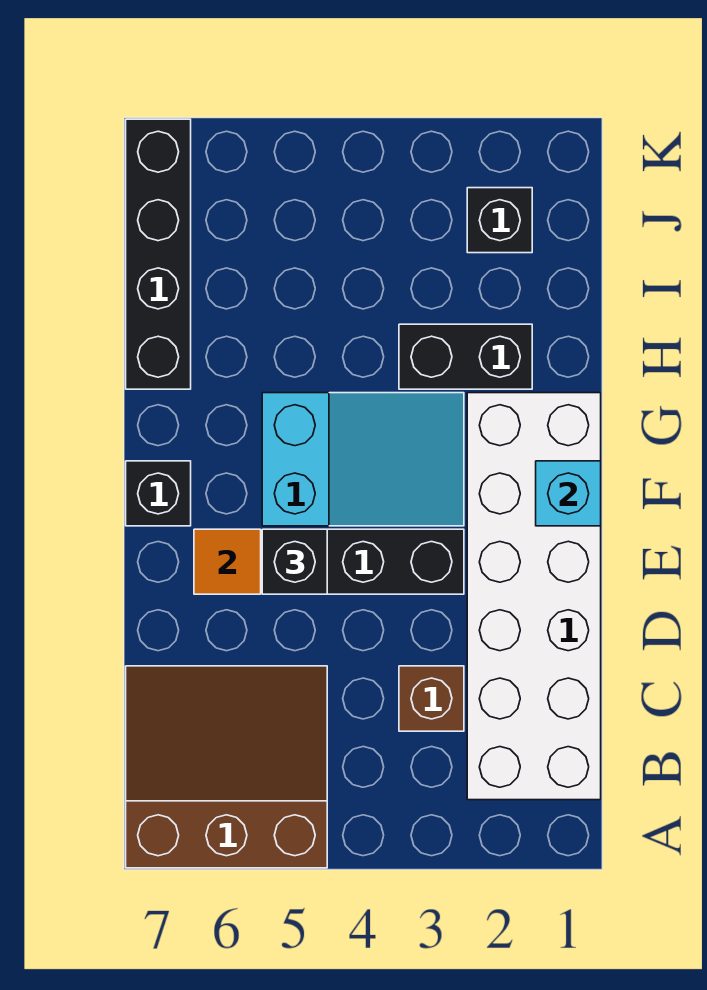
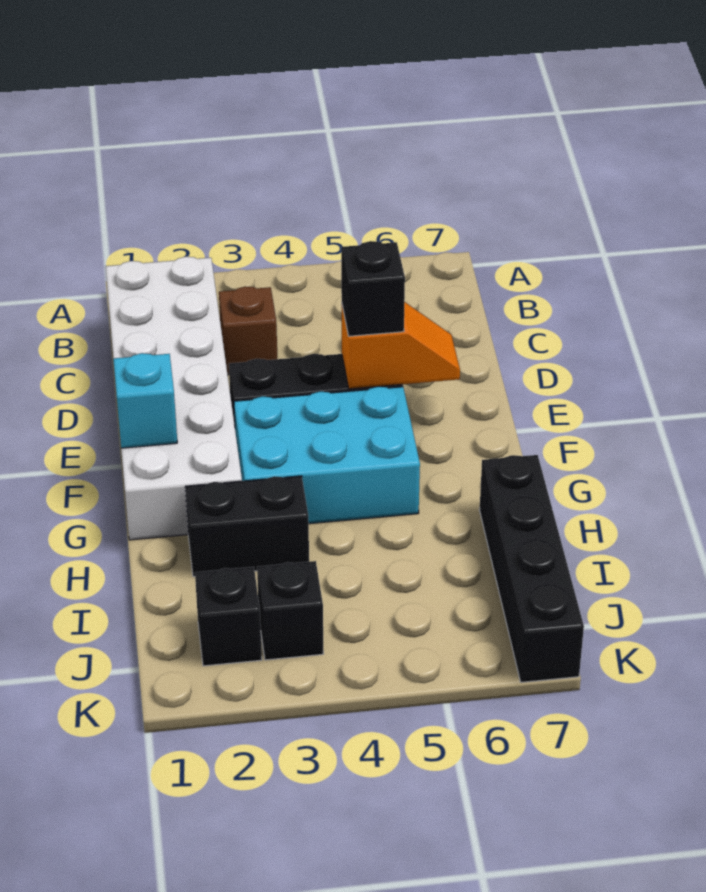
brown 3x3 slope [126,666,327,868] -> none
cyan 2x3 slope [262,393,464,526] -> cyan 2x3 brick [234,387,420,524]
black 1x1 brick [126,461,191,526] -> black 1x1 brick moved to [257,561,323,660]

